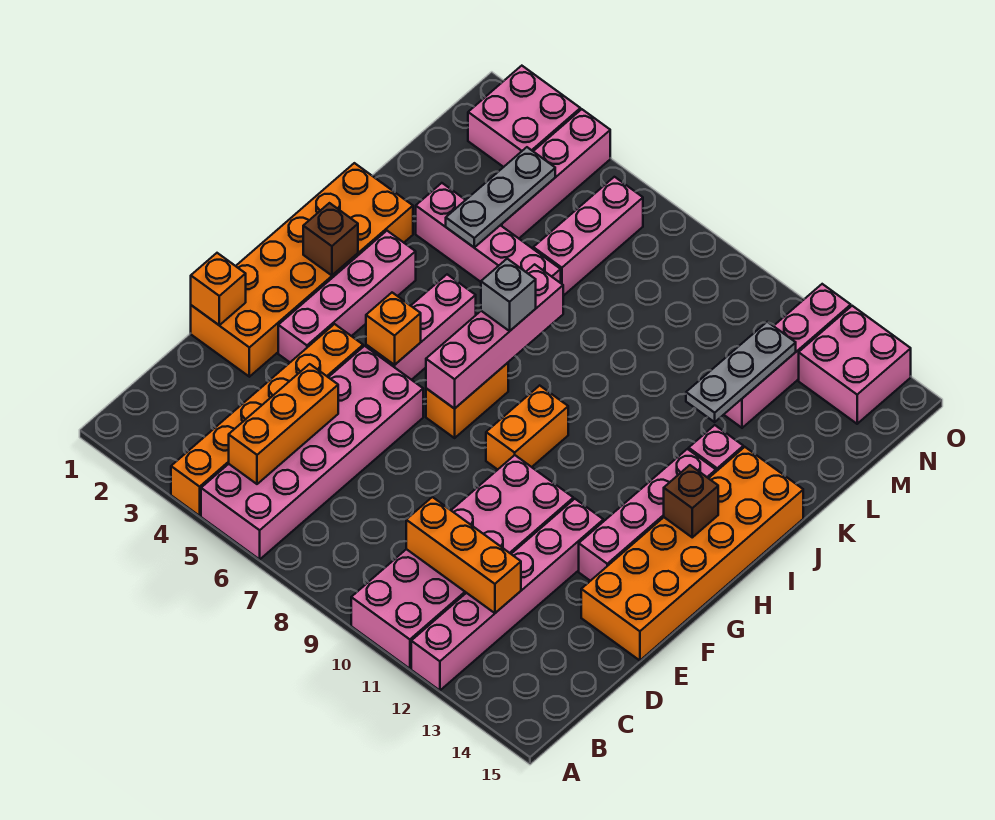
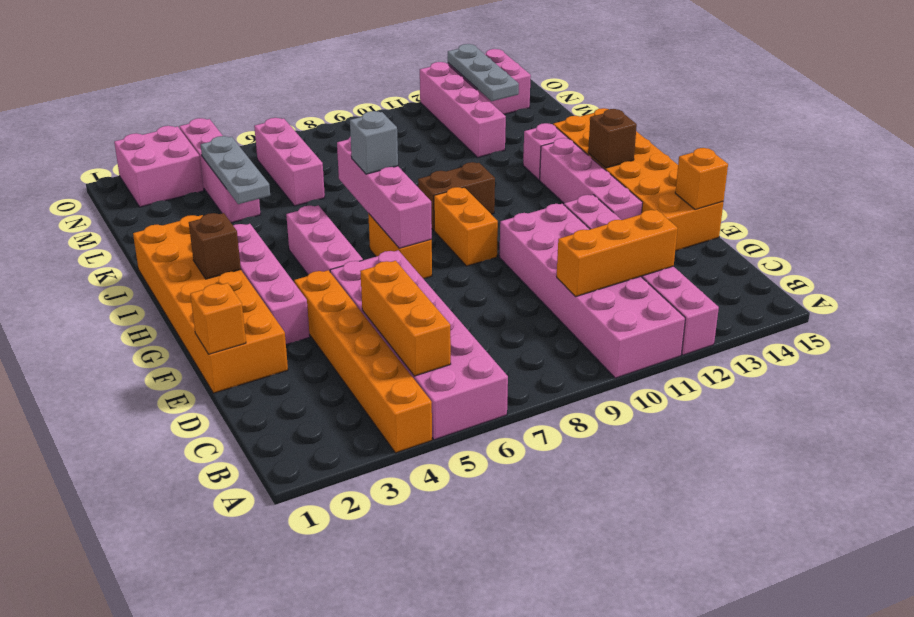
orange 1x1 brick [366,293,421,365] -> orange 1x1 brick moved to [675,148,728,210]
none -> brown 1x2 brick [418,162,495,230]
pink 1x4 brick [416,183,561,283] -> none
grey 1x3 plate [686,322,796,422] -> grey 1x3 plate moved to [448,44,519,101]

